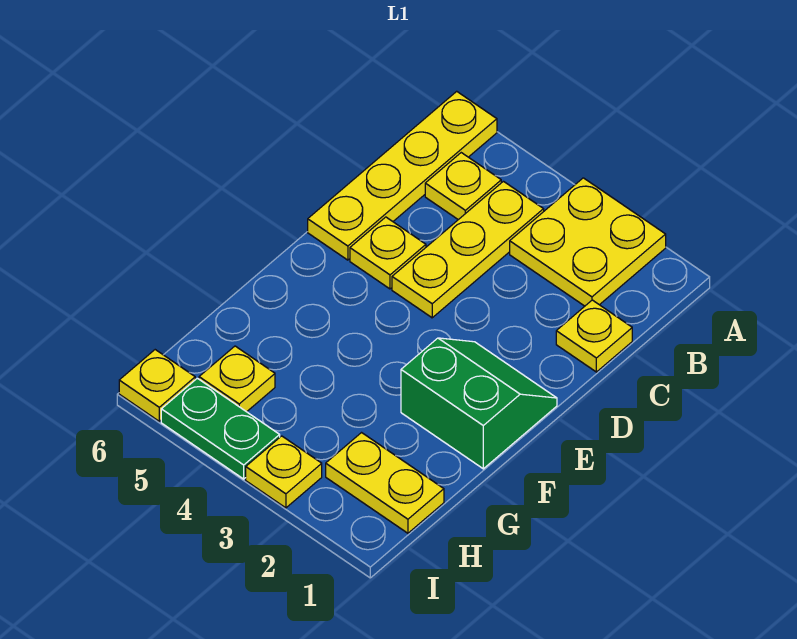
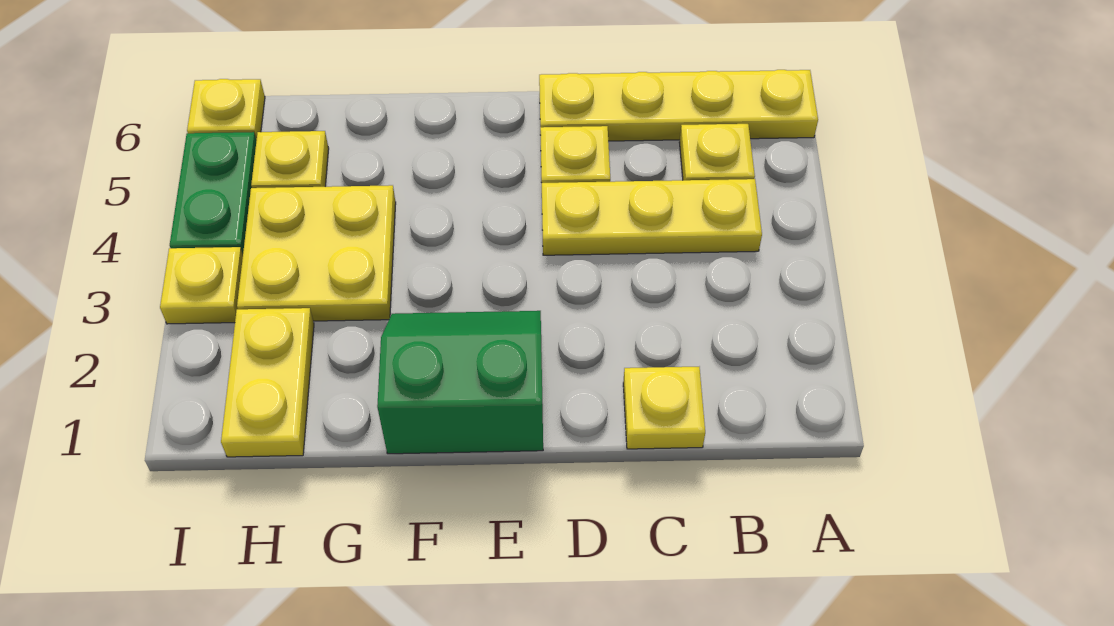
yellow 2x2 plate [510,178,666,306] -> yellow 2x2 plate moved to [237,185,396,321]
green 2x2 slope [401,338,557,469] -> green 2x2 slope turned to [377,311,543,454]

